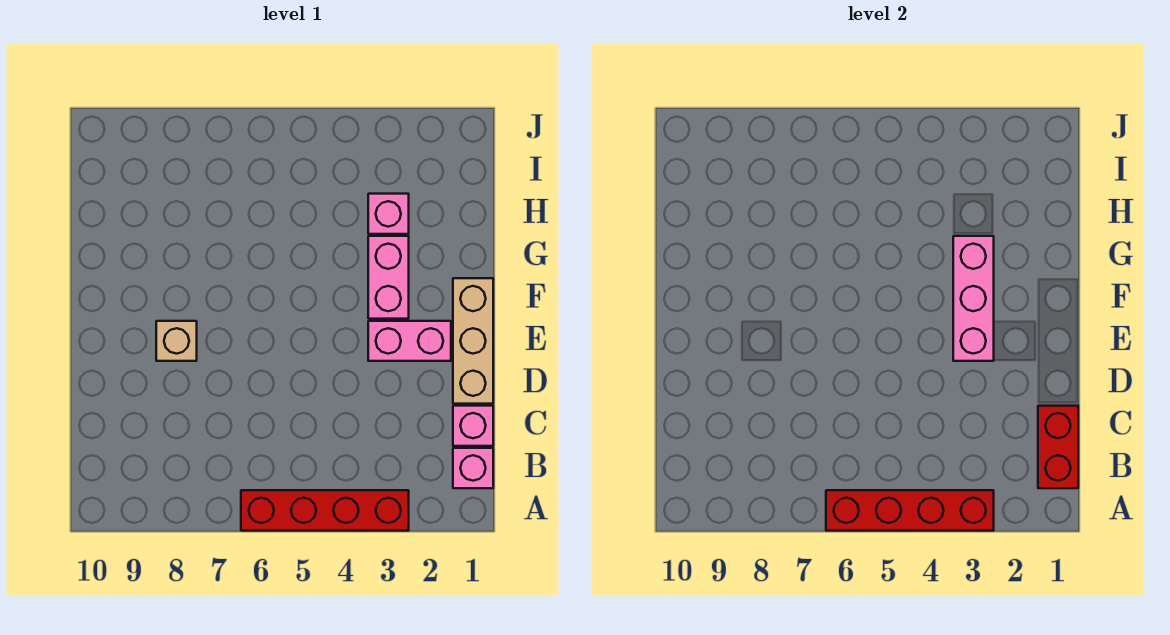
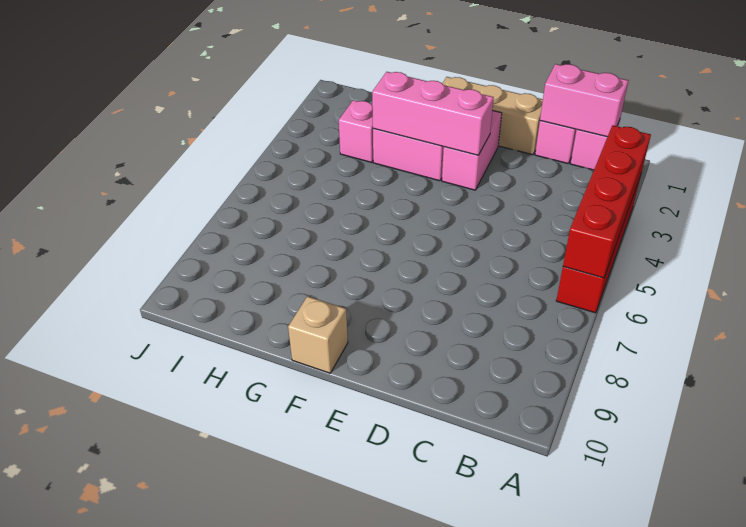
red 1x2 brick [1038,406,1078,488] -> pink 1x2 brick [540,64,628,137]
tan 1x1 brick [156,321,197,361] -> tan 1x1 brick moved to [288,296,348,373]

